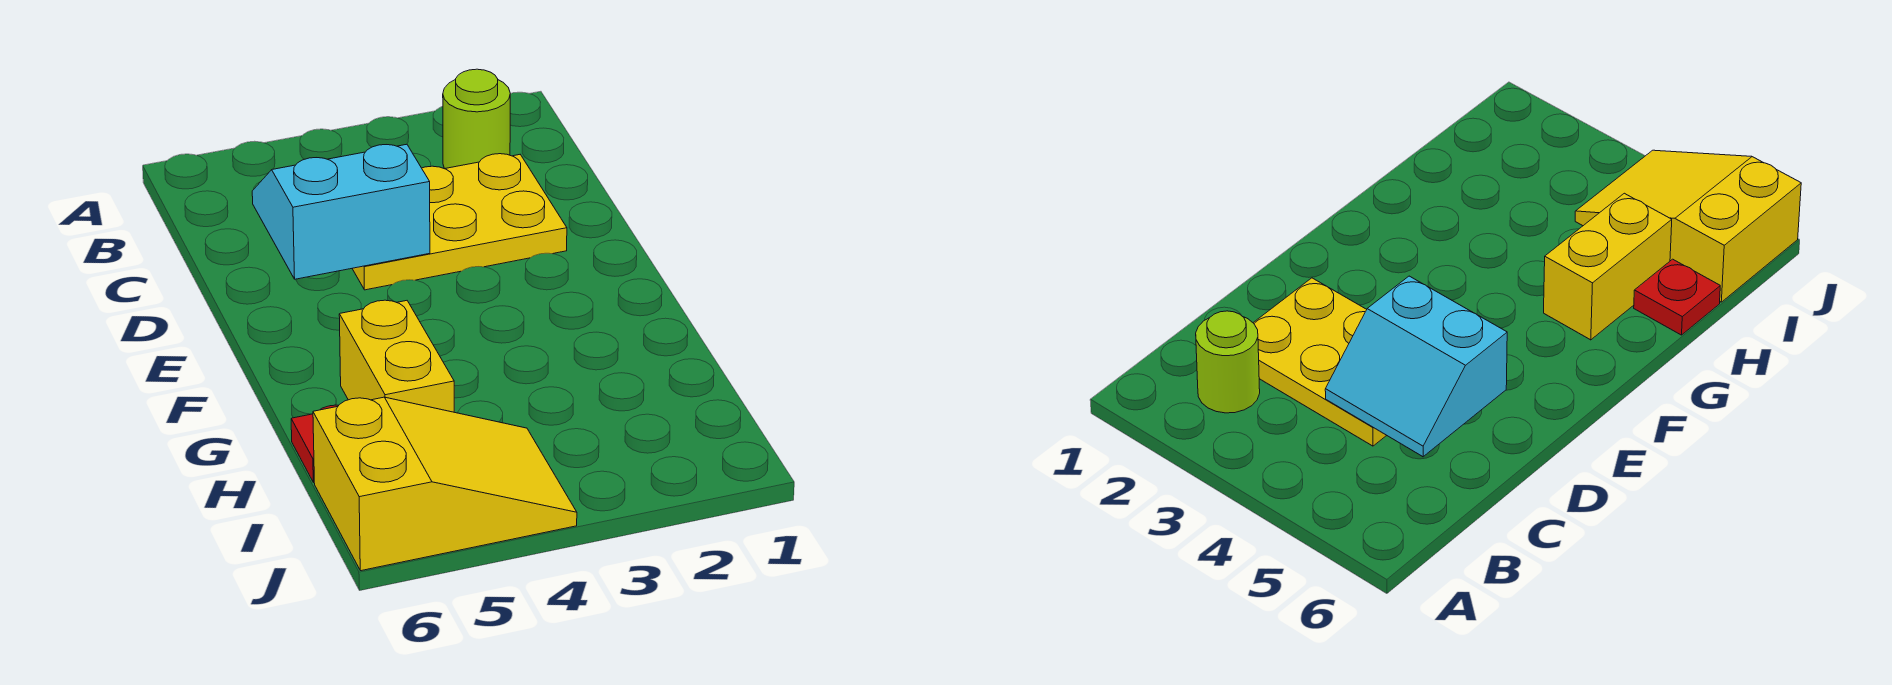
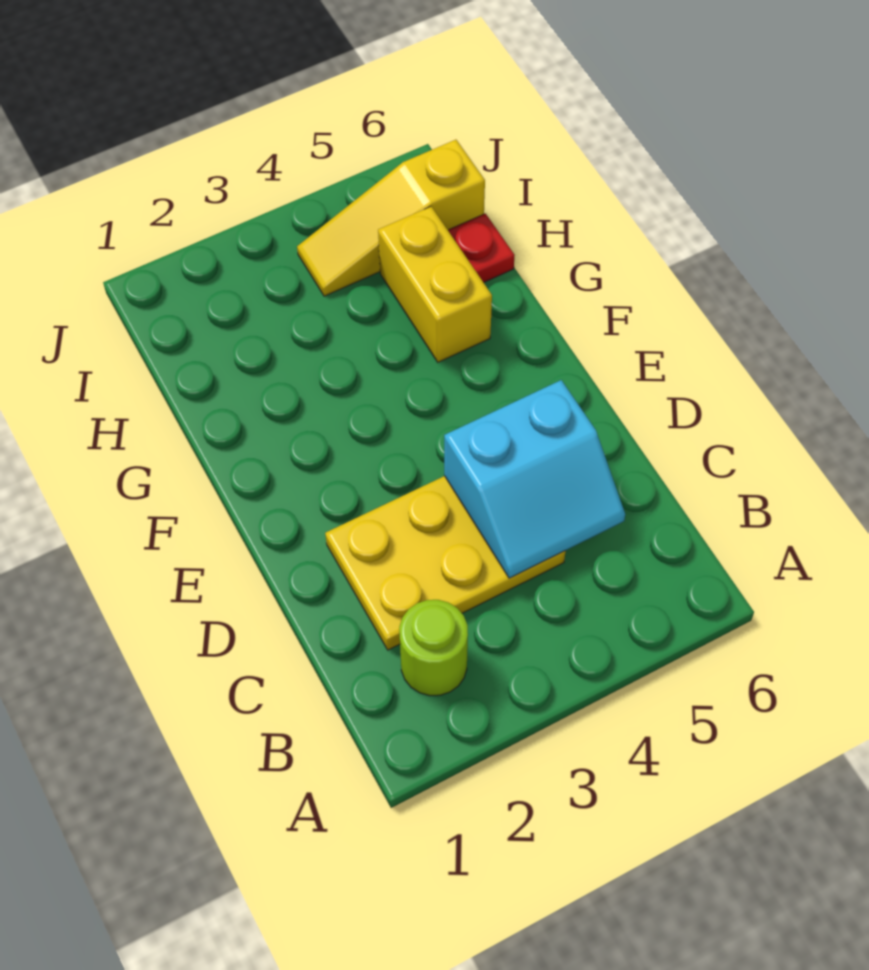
yellow 2x3 slope [313,397,577,571] -> yellow 1x3 slope [297,140,485,296]

